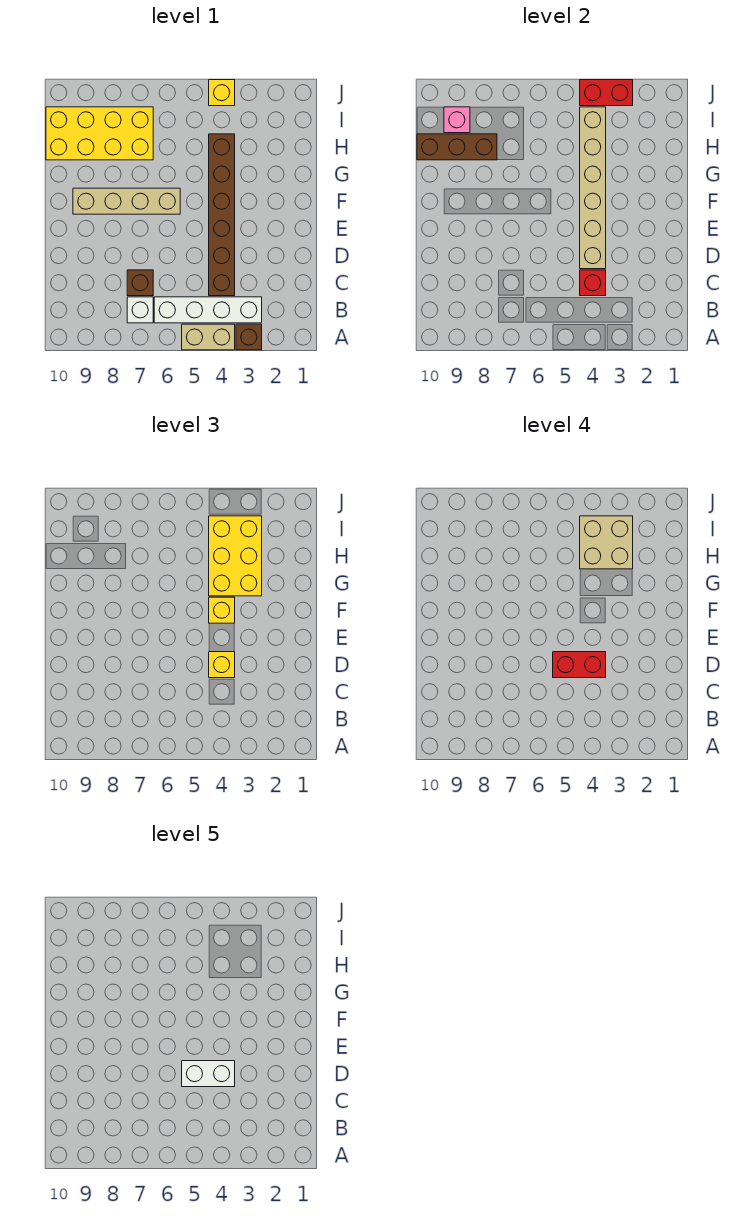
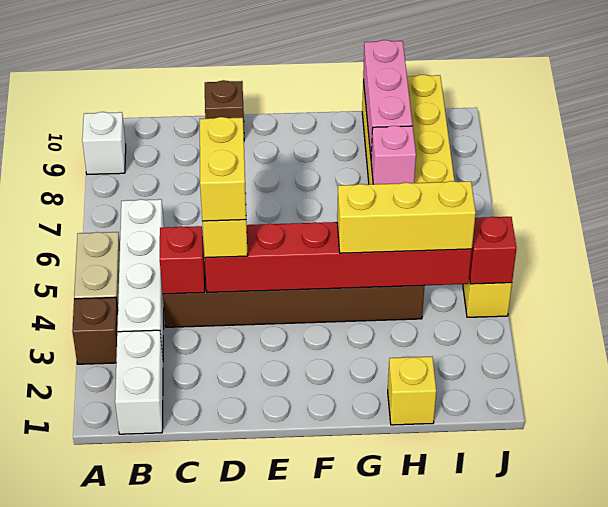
white 1x1 brick [127,297,153,323] -> white 1x1 brick moved to [82,112,126,174]
brown 1x1 brick [127,270,153,296] -> brown 1x1 brick moved to [205,80,244,130]
tan 1x6 brick [580,107,606,269] -> red 1x6 brick [205,222,472,293]
red 1x2 brick [553,652,606,678] -> yellow 1x2 brick [200,117,246,221]
white 1x2 brick [182,1061,235,1087] -> white 1x2 brick moved to [115,330,163,434]
yellow 1x1 brick [209,597,235,623] -> yellow 1x1 brick moved to [388,357,436,425]
tan 1x4 brick [73,188,180,214] -> none
yellow 2x3 brick [209,516,262,596] -> yellow 1x3 brick [337,181,476,253]
tan 2x2 brick [580,516,633,569] -> none
brown 1x3 brick [417,134,497,160] -> pink 1x3 brick [363,40,412,155]
pink 1x1 brick [444,107,470,133] -> pink 1x1 brick moved to [371,126,416,184]
red 1x2 brick [580,80,633,106] -> red 1x1 brick [469,217,517,284]

